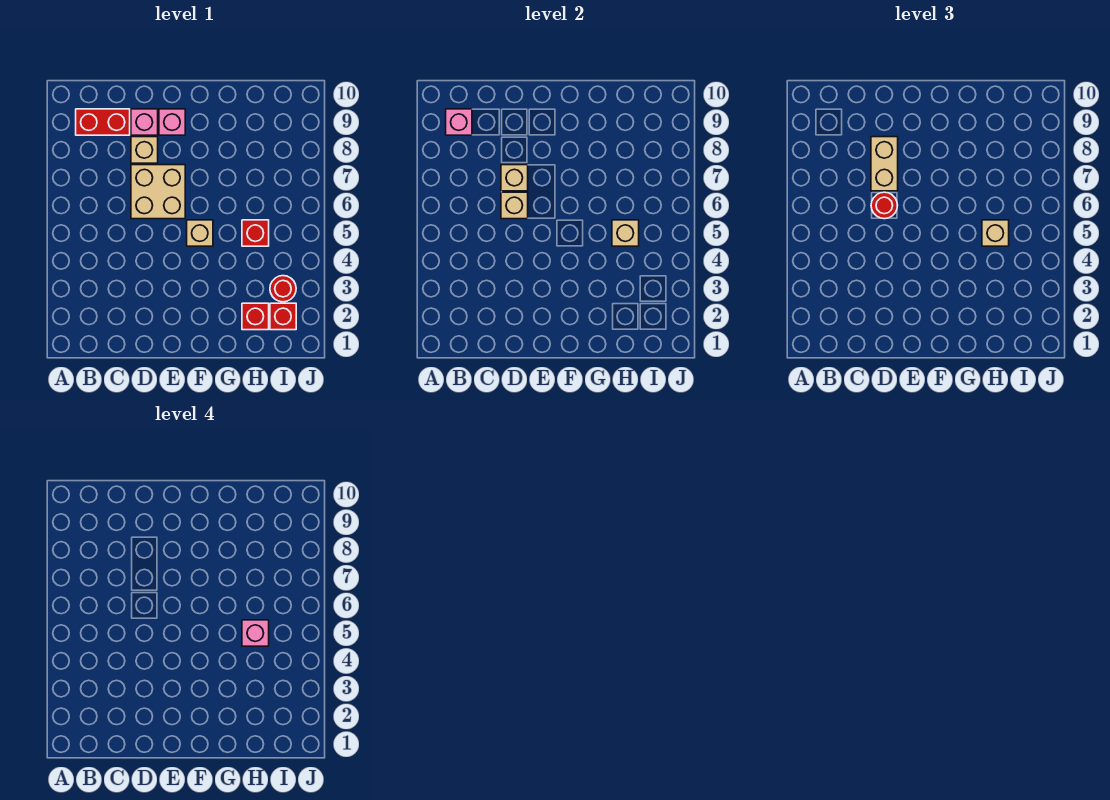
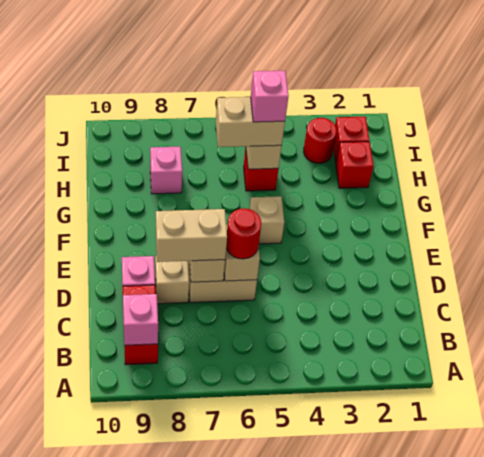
pink 1x1 brick [159,109,185,135] -> pink 1x1 brick moved to [150,147,182,194]
tan 1x1 brick [982,220,1009,246] -> tan 1x2 brick [216,97,285,147]

